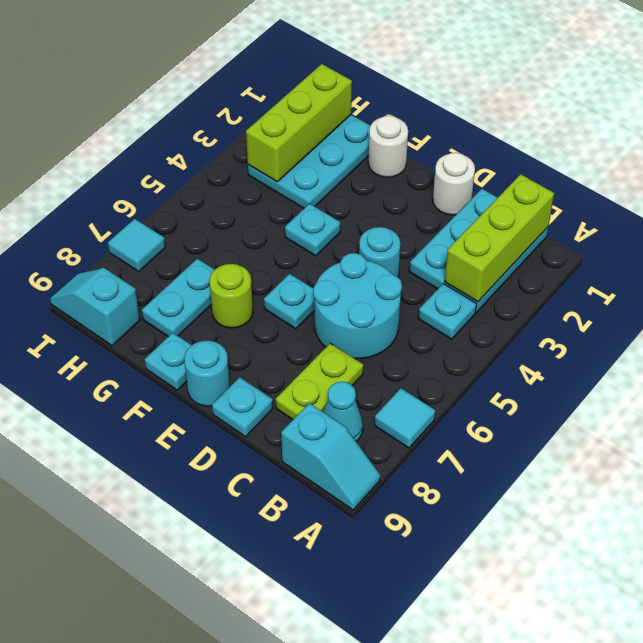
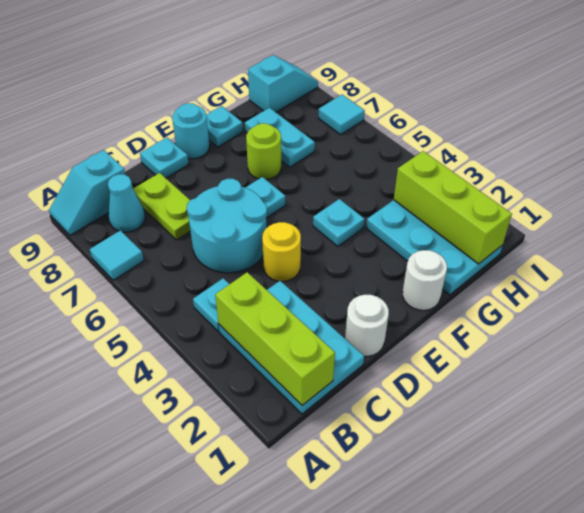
cyan 1x1 round brick [359,227,400,277] -> yellow 1x1 round brick [262,222,301,281]

